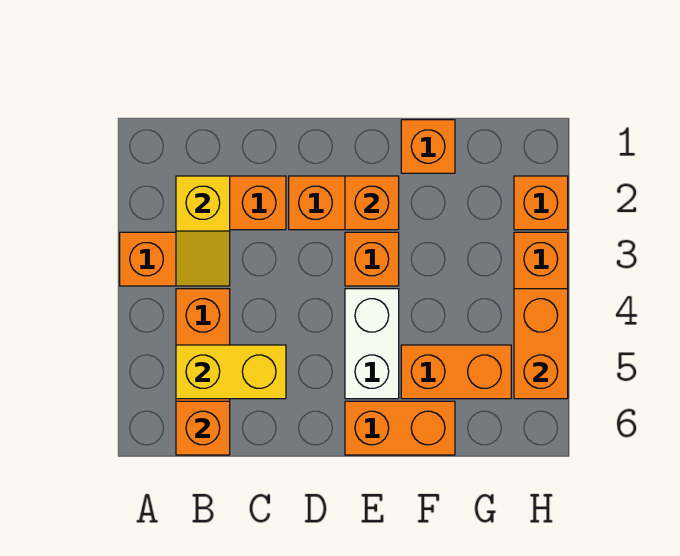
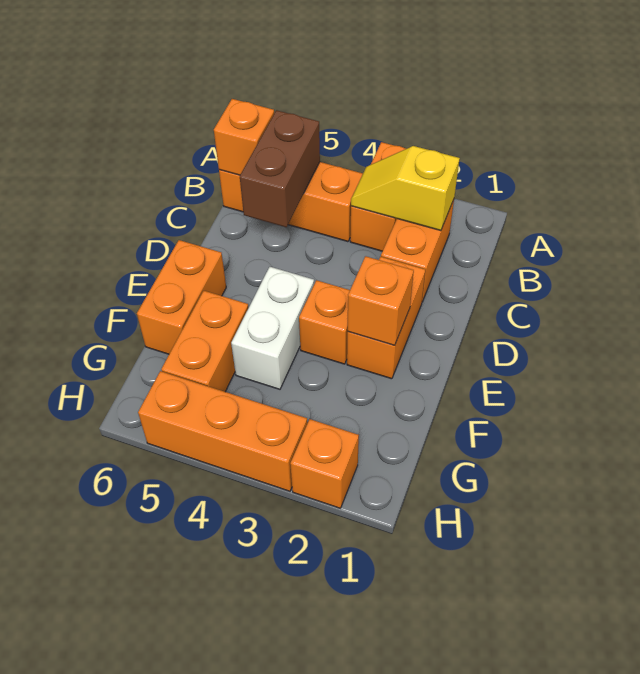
yellow 1x2 brick [176,345,286,399] -> brown 1x2 brick [240,110,320,227]
white 1x2 brick [345,289,399,399] -> white 1x2 brick turned to [231,267,314,389]
orange 1x1 brick [401,120,455,173] -> none
orange 1x2 brick [514,289,568,399] -> none

